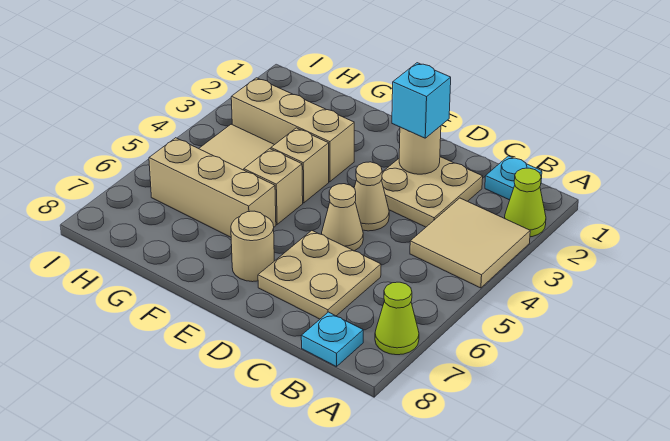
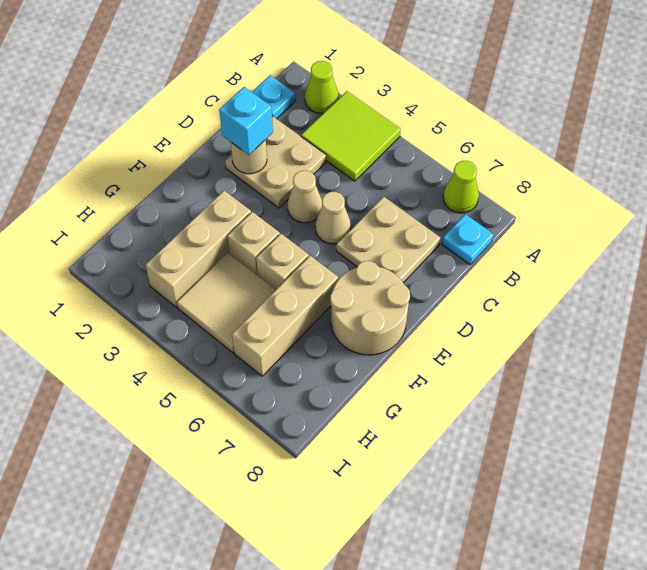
tan 2x2 tile [410,198,530,288] -> lime 2x2 tile [301,91,401,181]
tan 1x1 round brick [231,211,274,282] -> tan 2x2 round brick [330,261,410,355]

